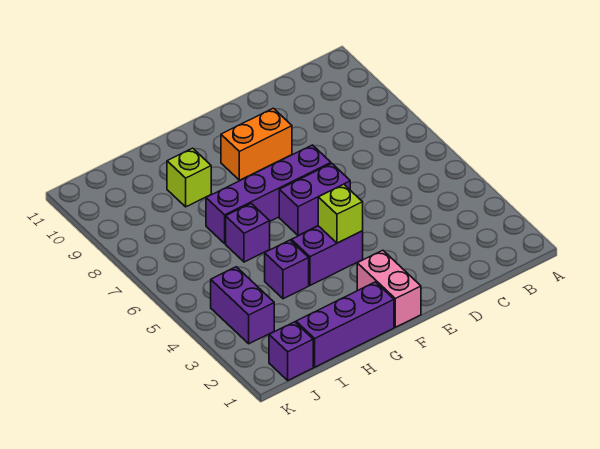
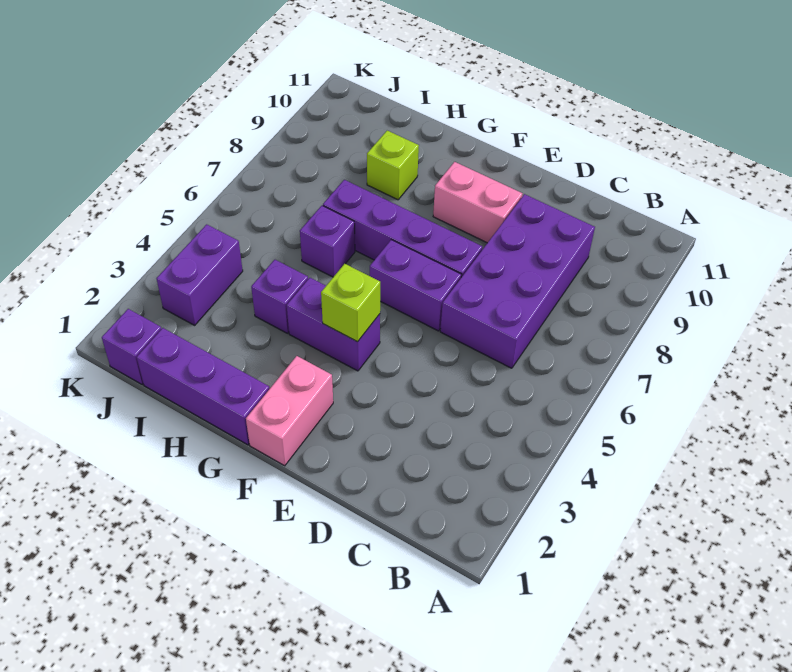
none -> purple 2x4 brick [440,194,595,368]
orange 1x2 brick [221,108,292,180] -> pink 1x2 brick [433,162,523,243]

